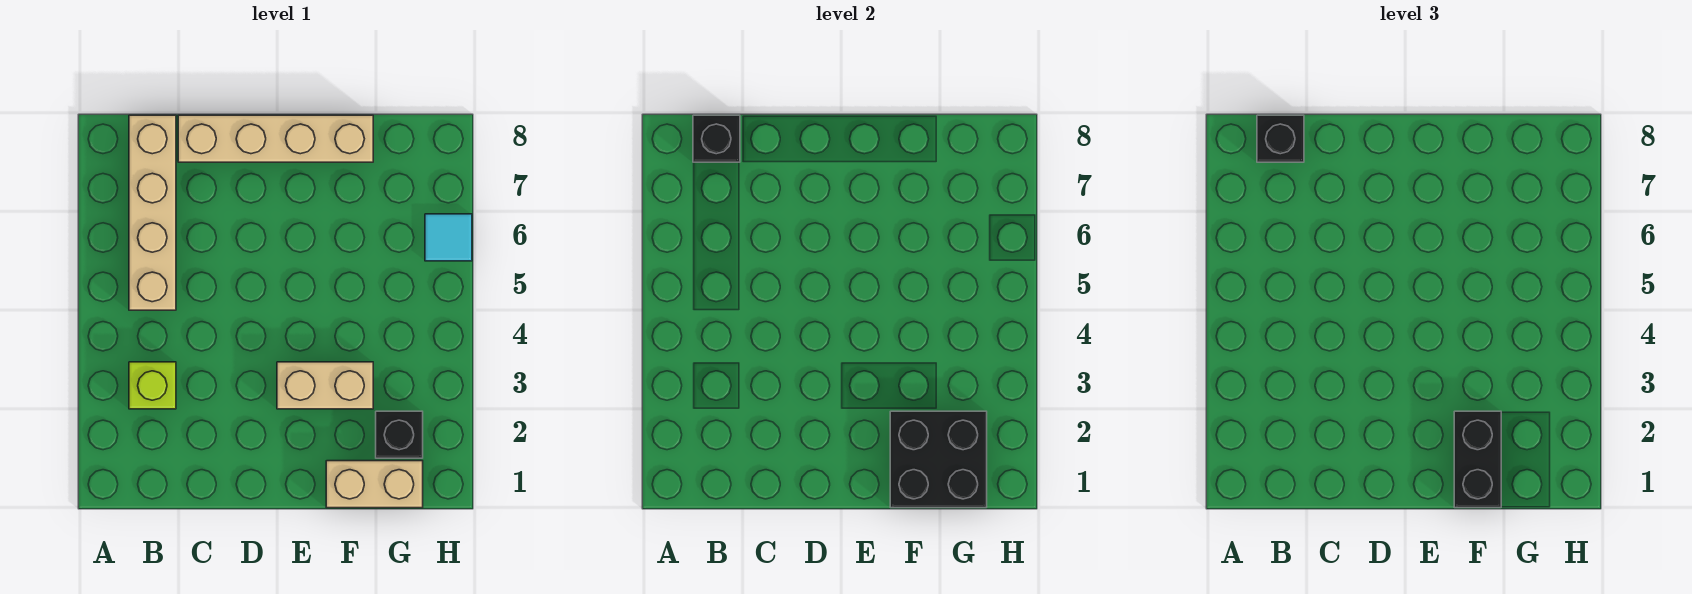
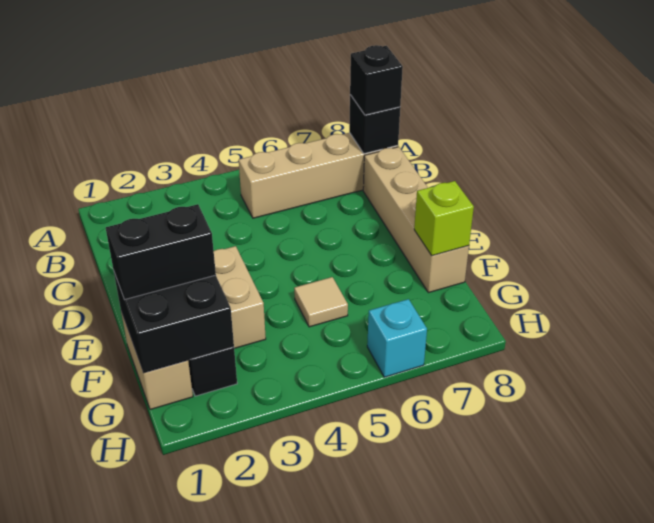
lime 1x1 brick [129,362,176,409] -> lime 1x1 brick moved to [414,181,474,256]
none -> tan 1x1 tile [294,277,348,327]
cyan 1x1 tile [425,214,472,261] -> cyan 1x1 brick [367,299,427,377]

